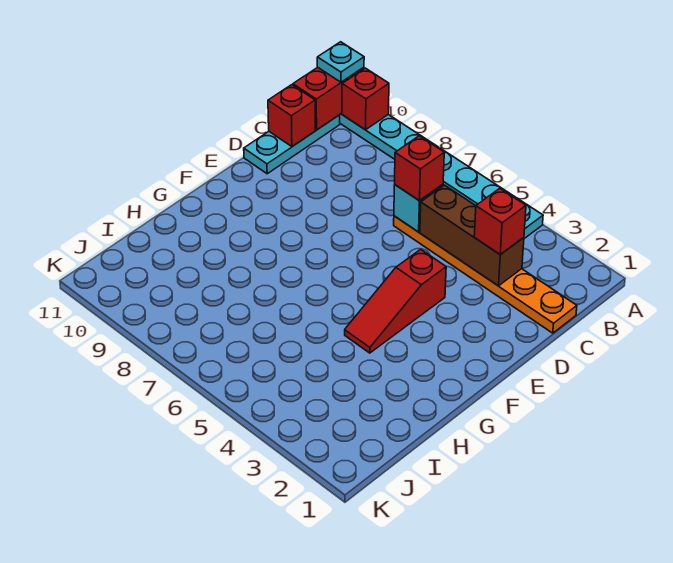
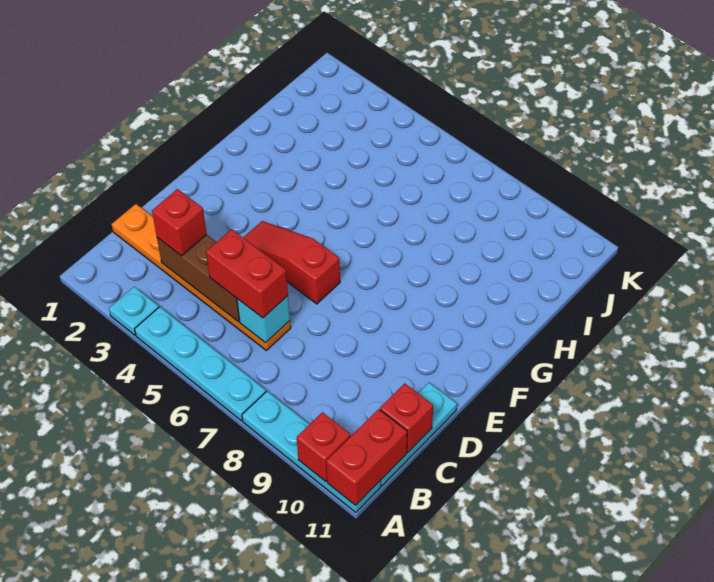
cyan 1x1 plate [317,42,364,82] -> cyan 1x1 plate moved to [109,287,159,335]
red 1x1 brick [395,136,444,201] -> red 1x2 brick [206,229,288,318]
red 1x3 slope [345,249,446,353] -> red 1x3 slope turned to [243,221,340,304]

